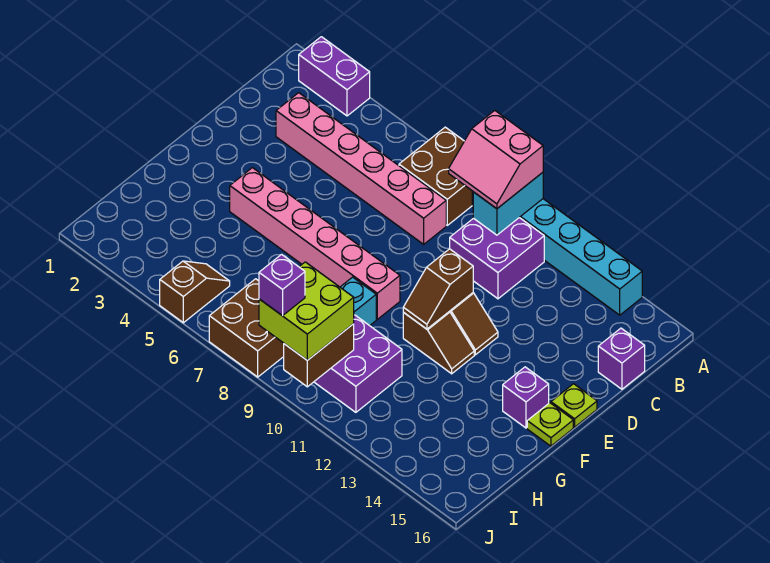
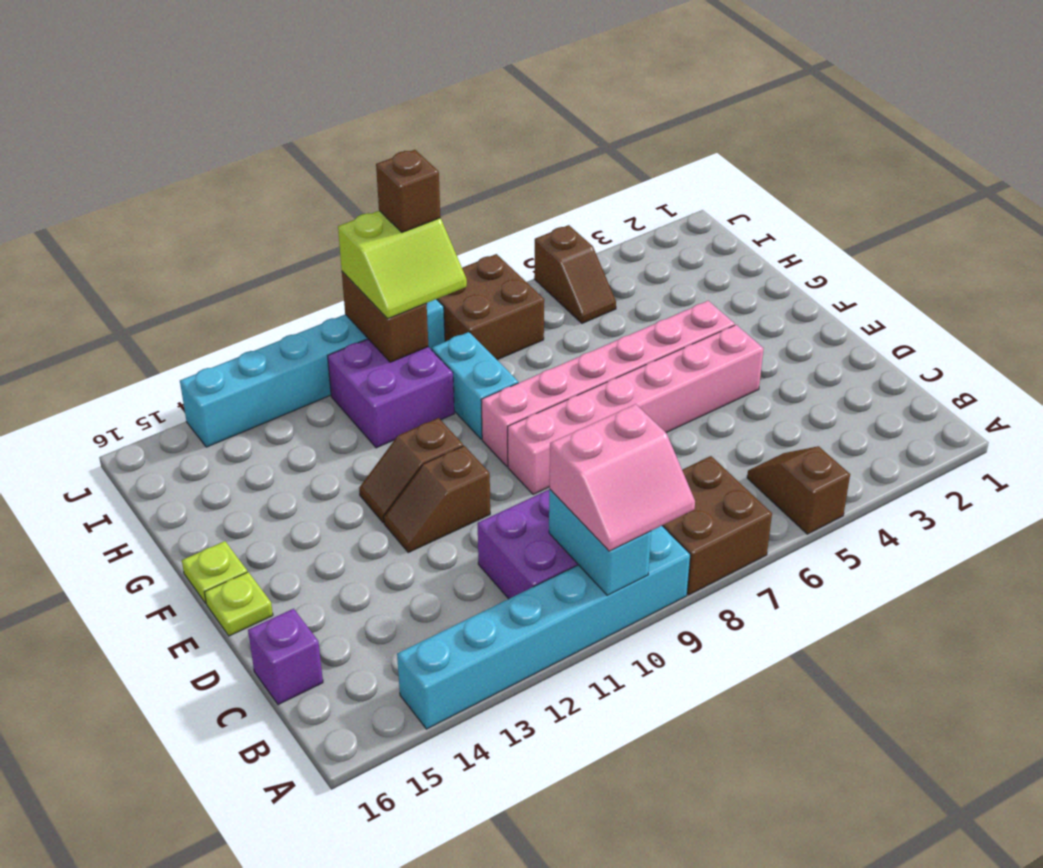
purple 1x2 brick [299,37,370,116] -> none
pink 2x2 slope [449,110,543,209] -> pink 2x2 slope turned to [550,404,695,551]
pink 1x6 brick [276,93,446,244] -> pink 1x6 brick moved to [508,325,764,494]
brown 1x2 slope [403,249,473,329] -> brown 1x2 slope moved to [747,446,850,534]
purple 1x1 brick [503,367,549,428] -> none
lime 2x2 brick [259,262,354,360] -> lime 2x2 slope [338,211,467,318]
none -> cyan 1x6 brick [180,299,445,447]
purple 1x1 brick [259,254,305,316] -> brown 1x1 brick [376,150,440,232]

